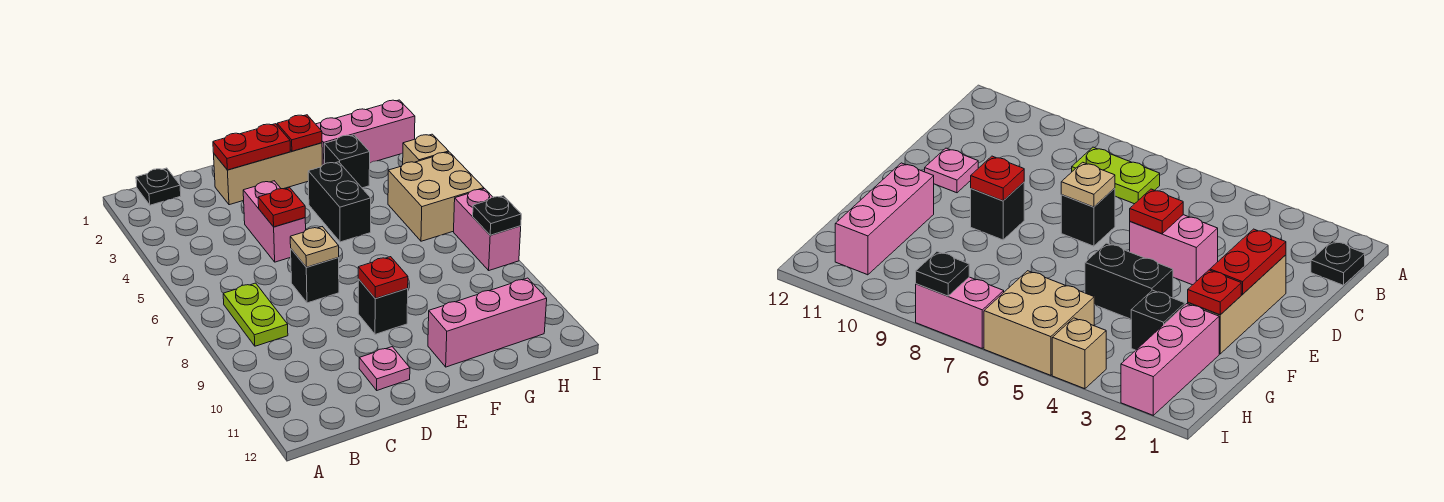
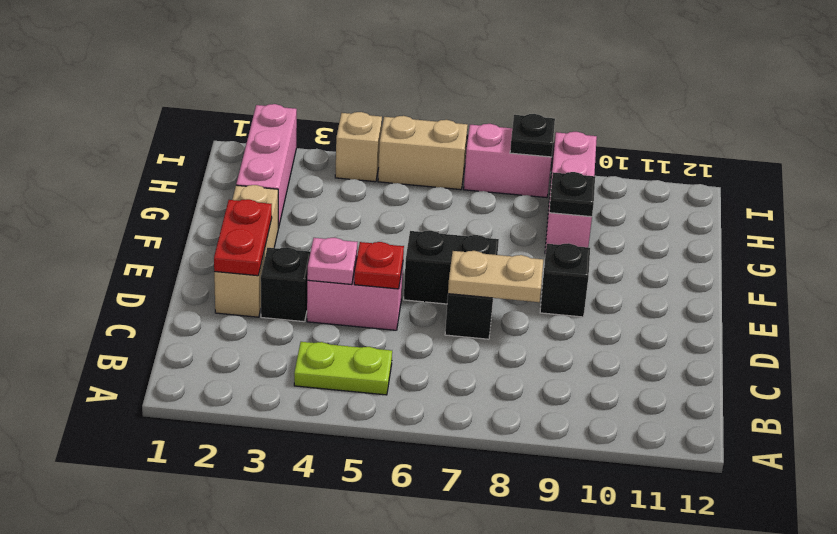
black 1x1 plate [136,168,181,205] -> black 1x1 plate moved to [549,172,595,217]
lime 1x2 plate [223,283,288,346] -> lime 1x2 plate moved to [294,342,392,395]
tan 1x1 plate [290,227,339,267] -> tan 1x2 plate [448,251,543,302]
pink 1x1 plate [359,347,410,390] -> pink 1x1 plate moved to [307,238,358,285]
red 1x1 plate [358,257,408,299] -> none
red 1x1 plate [277,115,322,151] -> none
black 1x2 brick [308,162,371,242] -> black 1x2 brick moved to [404,231,499,304]
pink 1x3 brick [428,278,547,367] -> pink 1x3 brick moved to [545,132,597,254]
black 1x1 brick [324,135,370,188] -> black 1x1 brick moved to [261,247,310,322]
tan 2x2 brick [388,152,484,241] -> tan 1x2 brick [378,116,468,190]

